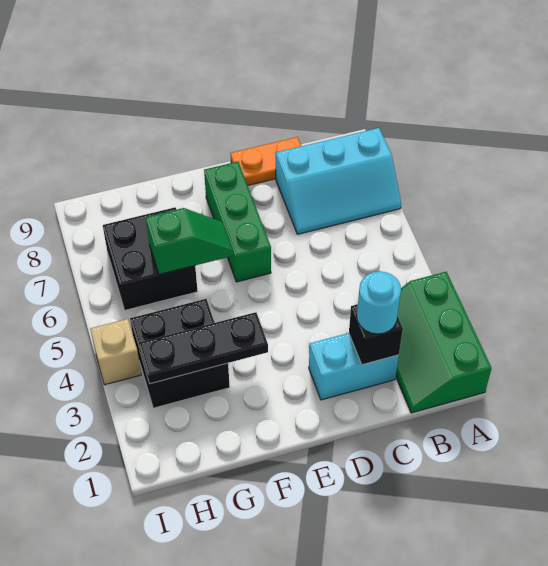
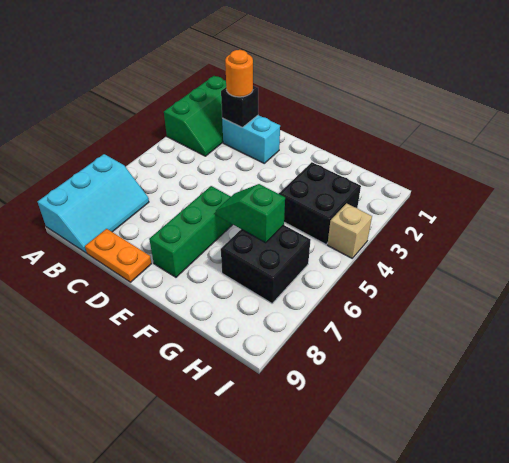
cyan 2x3 slope [276,128,401,234] -> cyan 2x3 slope turned to [37,154,149,253]
cyan 1x1 round brick [357,271,401,334] -> orange 1x1 round brick [225,50,253,97]
black 1x3 plate [139,312,268,384] -> none

